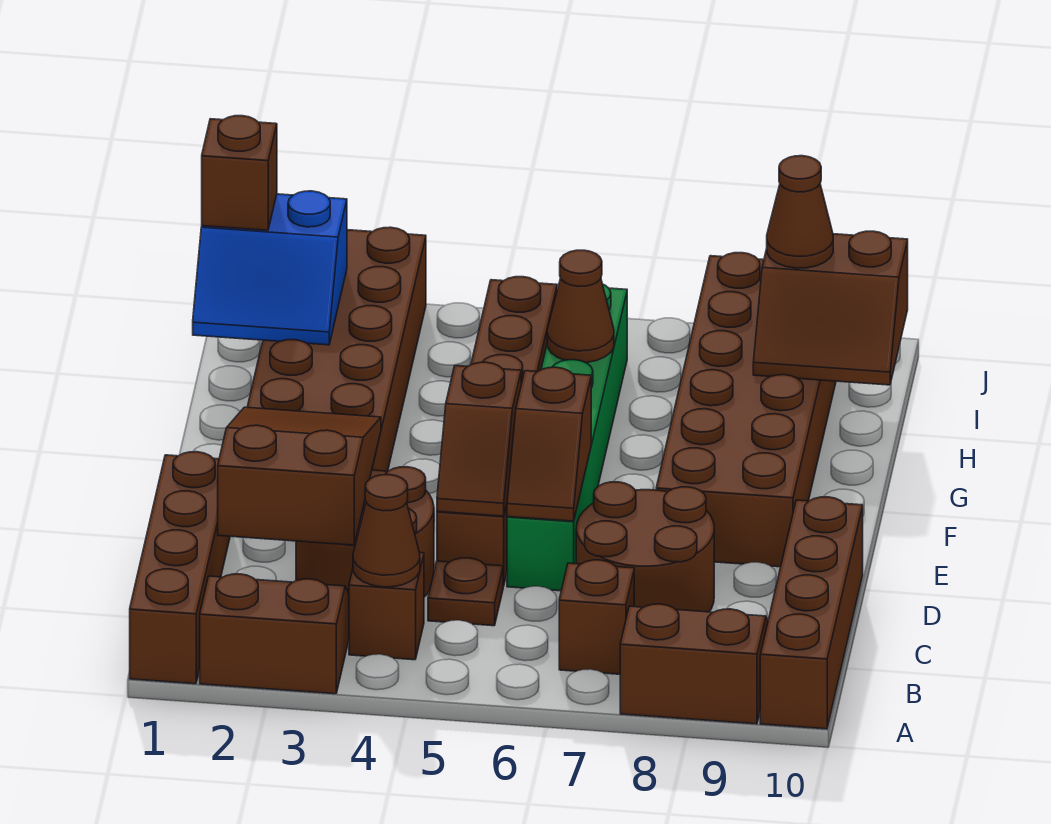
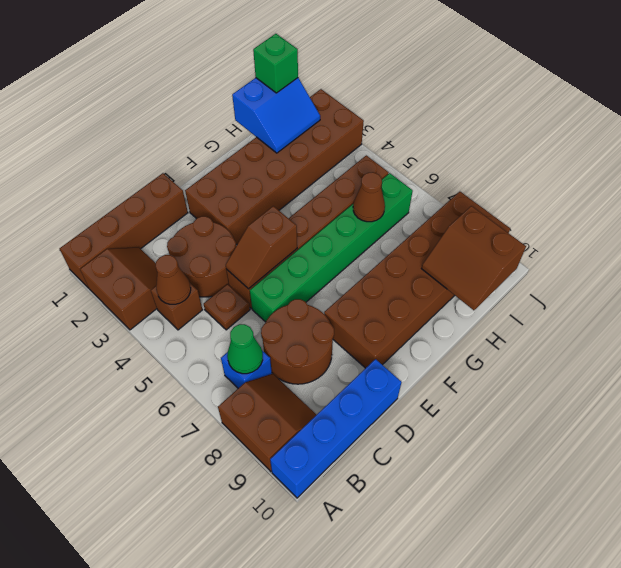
brown 1x4 brick [760,497,863,729] -> blue 1x4 brick [270,359,402,498]
brown 1x1 brick [559,560,634,674] -> blue 1x1 brick [221,351,272,388]
none -> green 1x1 cone [227,324,263,374]
brown 2x3 slope [218,407,381,545] -> none
brown 1x2 slope [507,367,591,521] -> none
blue 2x2 slope [193,191,347,345] -> blue 2x2 slope turned to [232,78,320,153]
brown 1x1 brick [202,116,277,230] -> green 1x1 brick [253,34,298,93]
brown 1x1 cone [767,156,833,268] -> none

